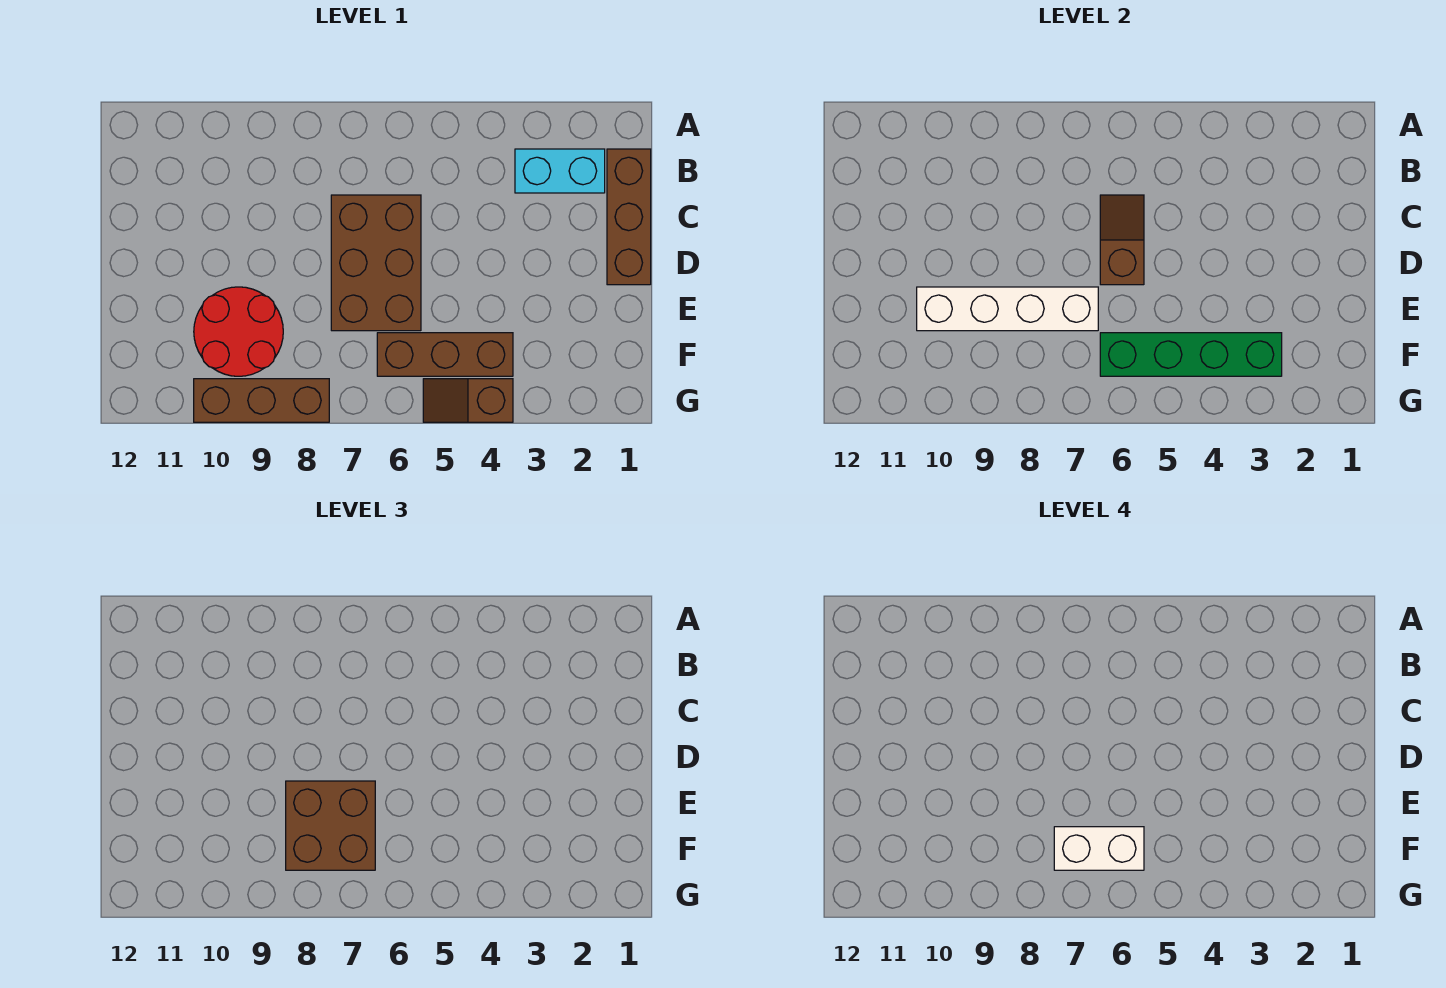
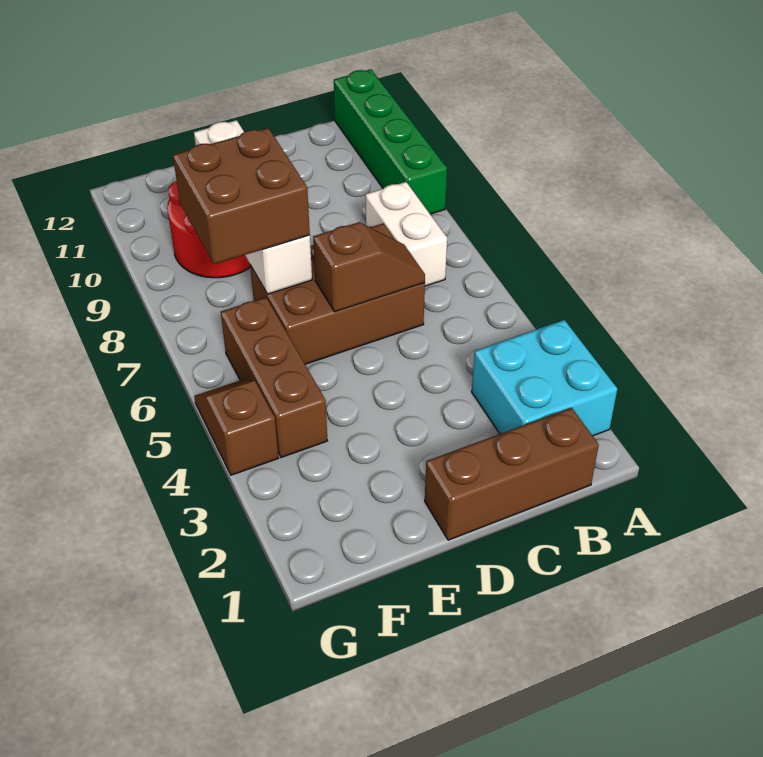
cyan 1x2 brick [515,149,605,193] -> cyan 2x2 brick [472,320,617,436]
green 1x4 brick [1100,333,1282,376] -> green 1x4 brick moved to [334,69,447,214]
white 1x2 brick [1054,827,1144,870] -> white 1x2 brick moved to [366,182,447,286]
brown 1x3 brick [194,379,329,422] -> none

